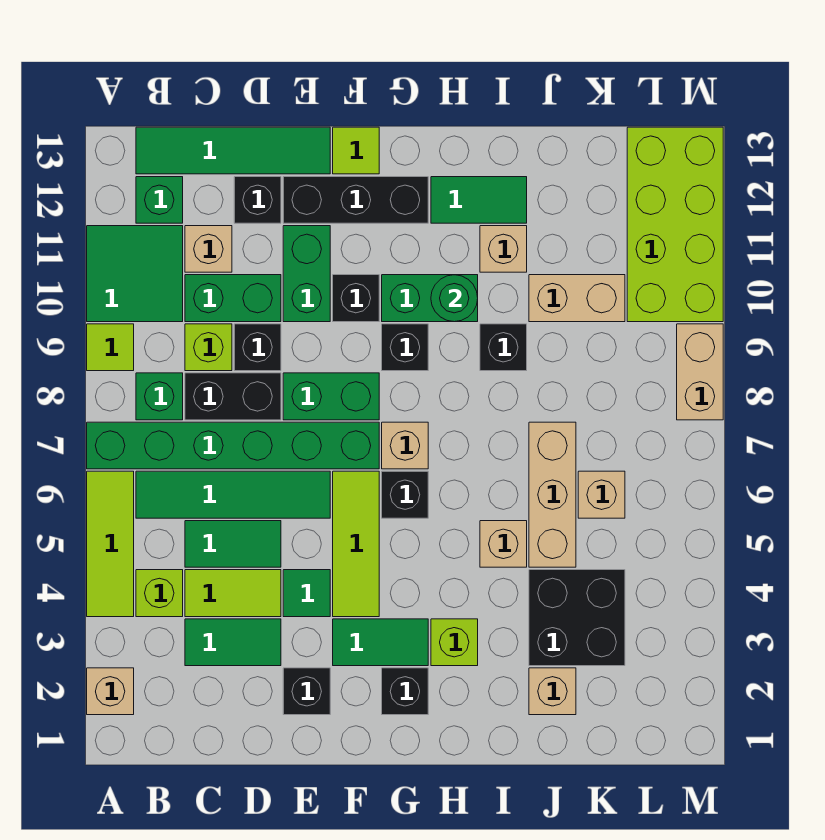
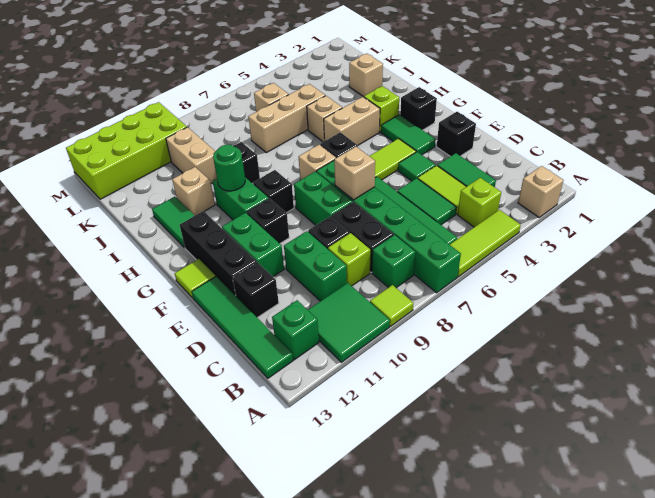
tan 1x1 brick [185,226,232,272] -> tan 1x1 brick moved to [334,147,375,200]
green 1x2 brick [283,226,330,322] -> green 1x2 brick turned to [222,213,284,277]
black 2x2 brick [529,570,625,666] -> none
tan 1x2 brick [677,324,723,420] -> tan 1x2 brick moved to [324,97,380,145]

